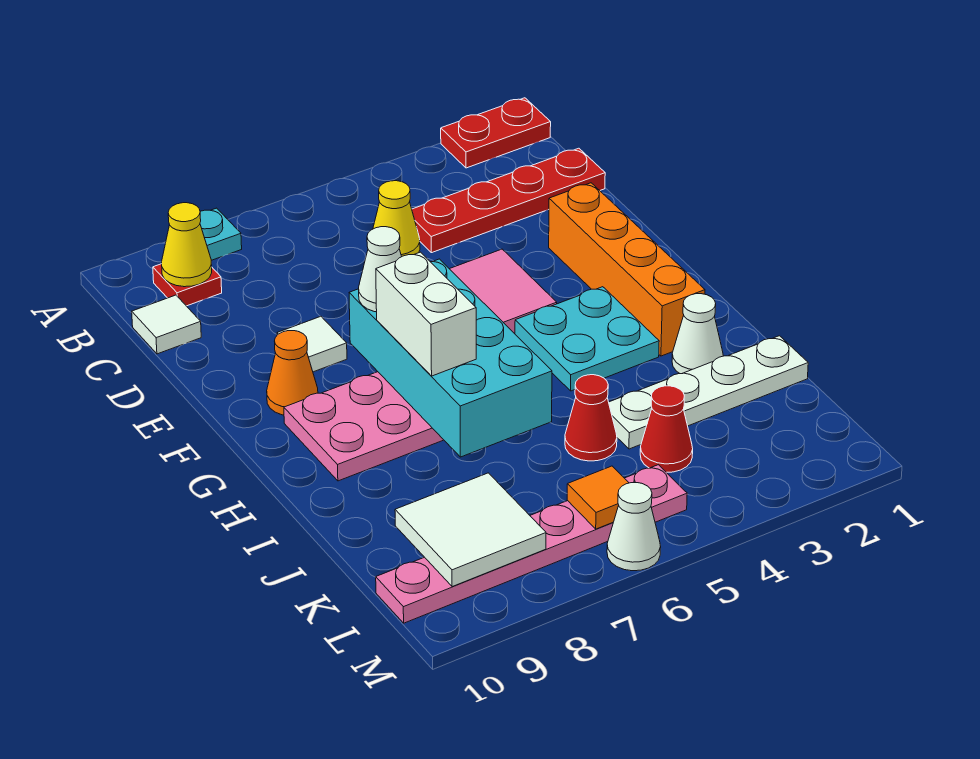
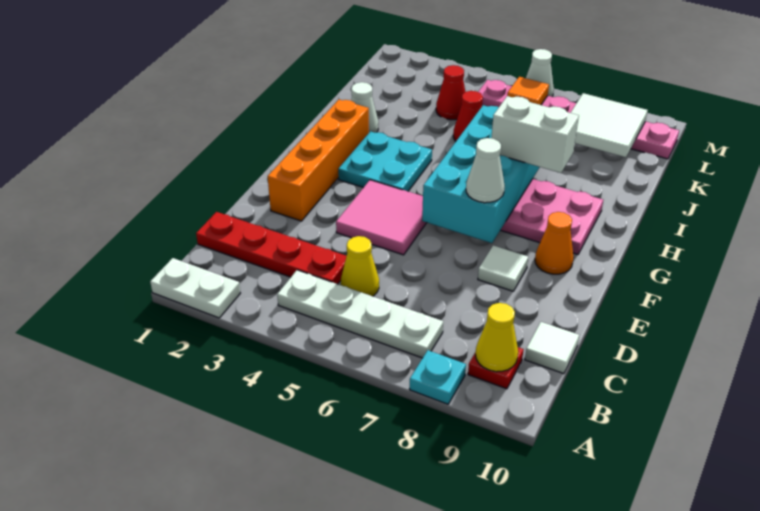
red 1x2 plate [441,98,551,168] -> white 1x2 plate [150,258,240,318]
white 1x2 brick [376,252,476,376] -> white 1x2 brick turned to [491,96,579,173]
white 1x4 plate [609,336,808,449] -> white 1x4 plate moved to [277,270,443,358]

